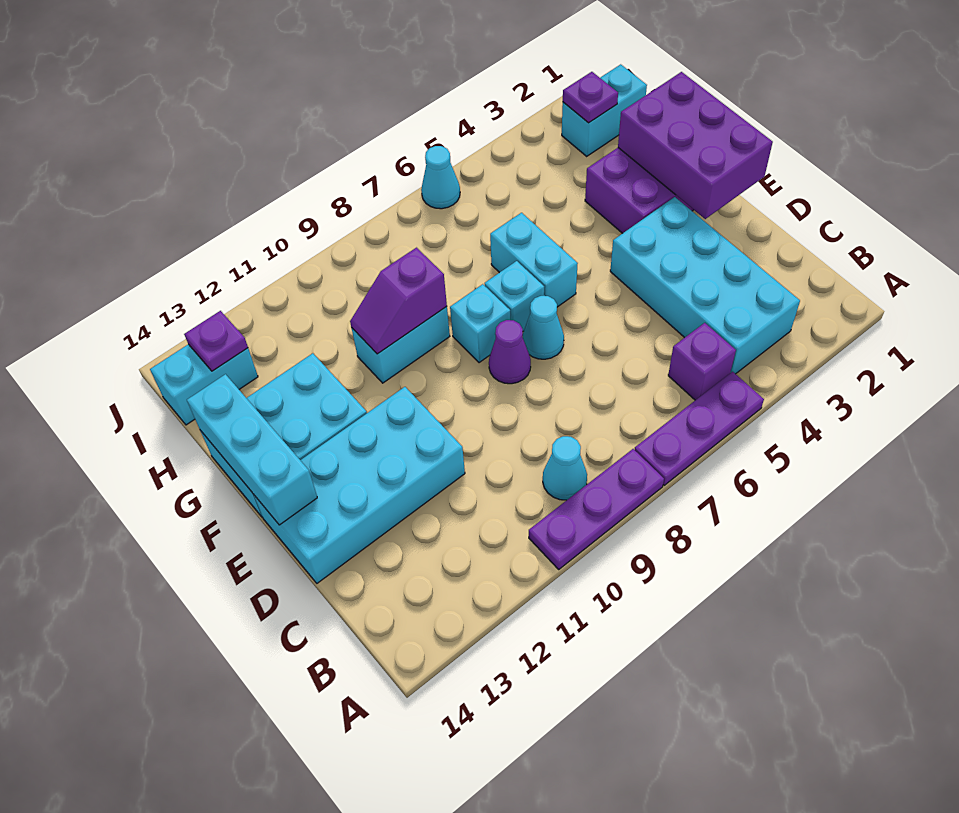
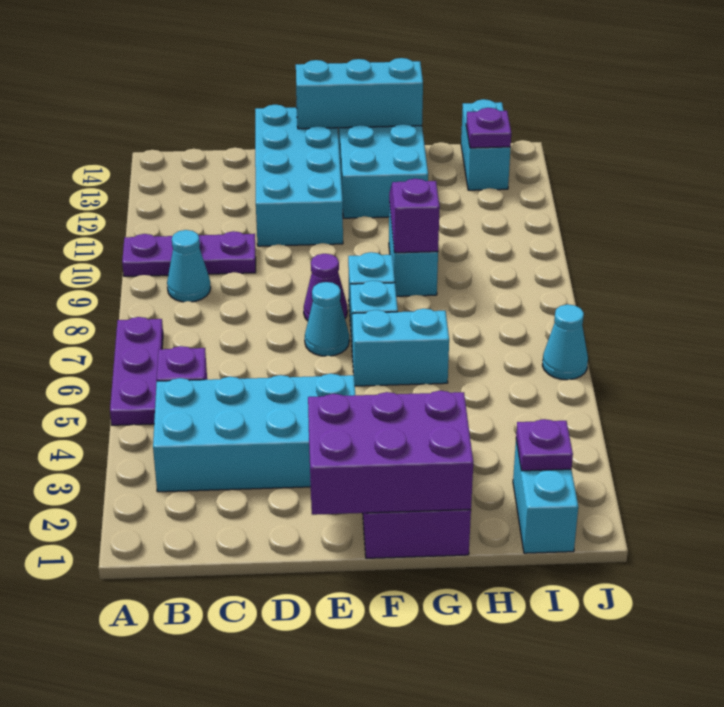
purple 1x3 plate [529,449,664,569] -> purple 1x3 plate turned to [122,231,256,276]

